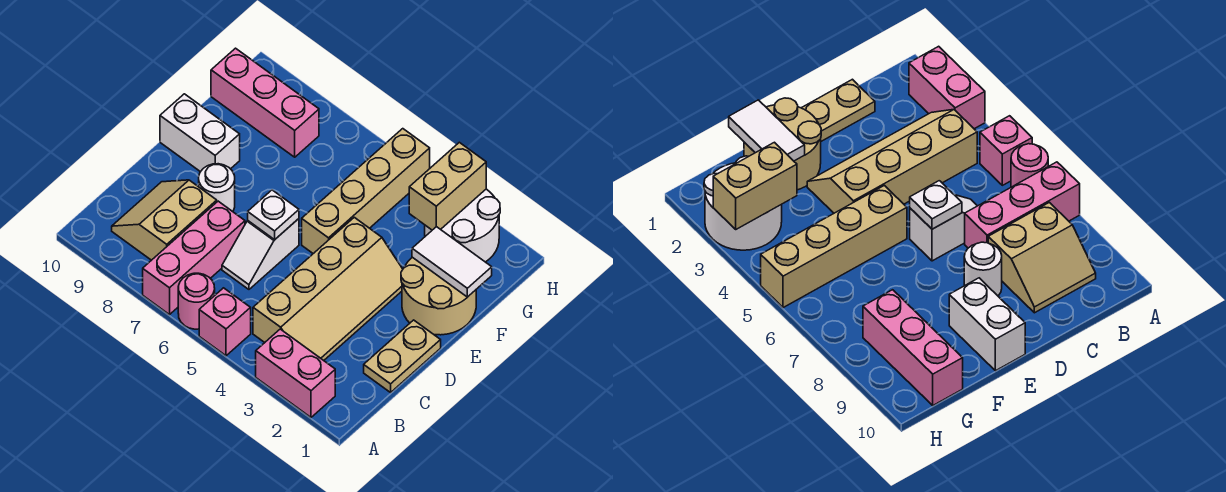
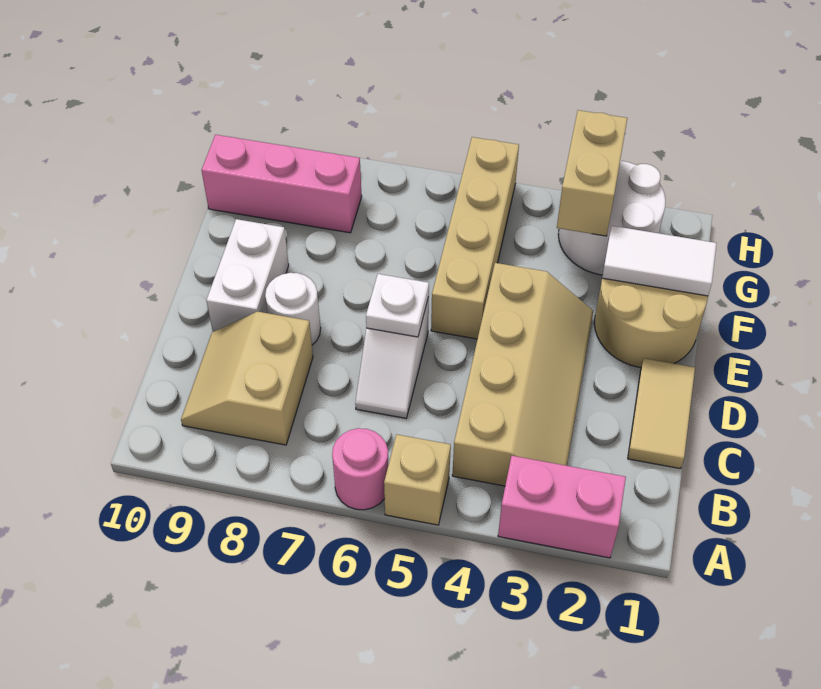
pink 1x1 brick [199,288,251,356] -> tan 1x1 brick [384,434,451,525]
pink 1x3 brick [143,201,245,315] -> none
tan 1x2 plate [364,320,441,392] -> tan 1x2 tile [628,358,695,469]
white 1x2 brick [160,94,240,172] -> white 1x2 brick turned to [206,219,289,332]

